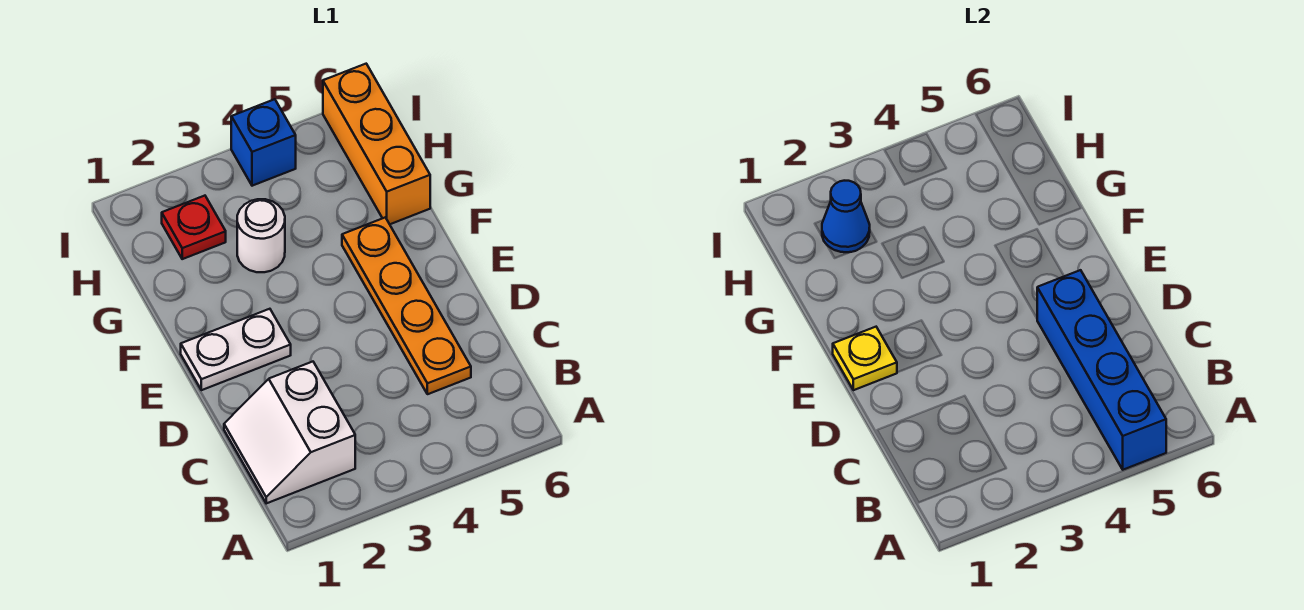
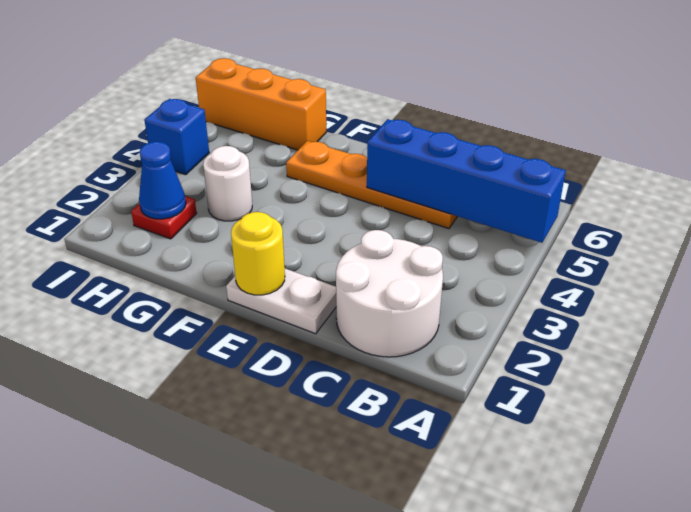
white 2x2 slope [224,362,355,503] -> white 2x2 round brick [336,230,443,357]
white 1x2 plate [181,309,291,390] -> white 1x2 plate turned to [226,269,336,334]
yellow 1x1 plate [833,327,897,390] -> yellow 1x1 round brick [231,212,285,295]

